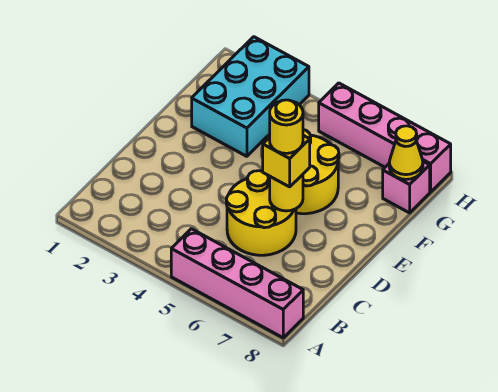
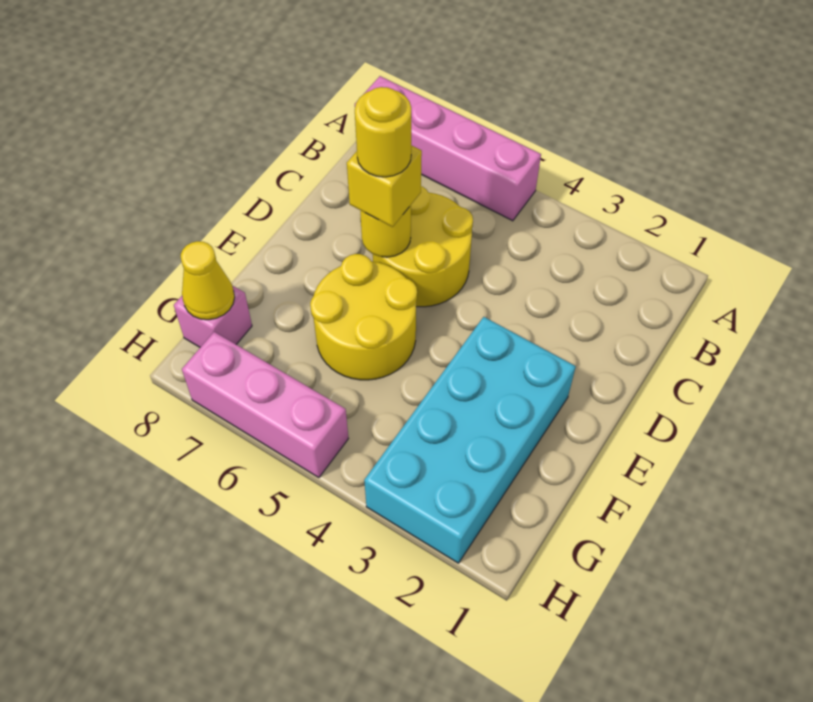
cyan 2x3 brick [192,37,309,156] -> cyan 2x4 brick [364,317,576,563]
pink 1x4 brick [319,83,451,192] -> pink 1x3 brick [182,332,348,478]

